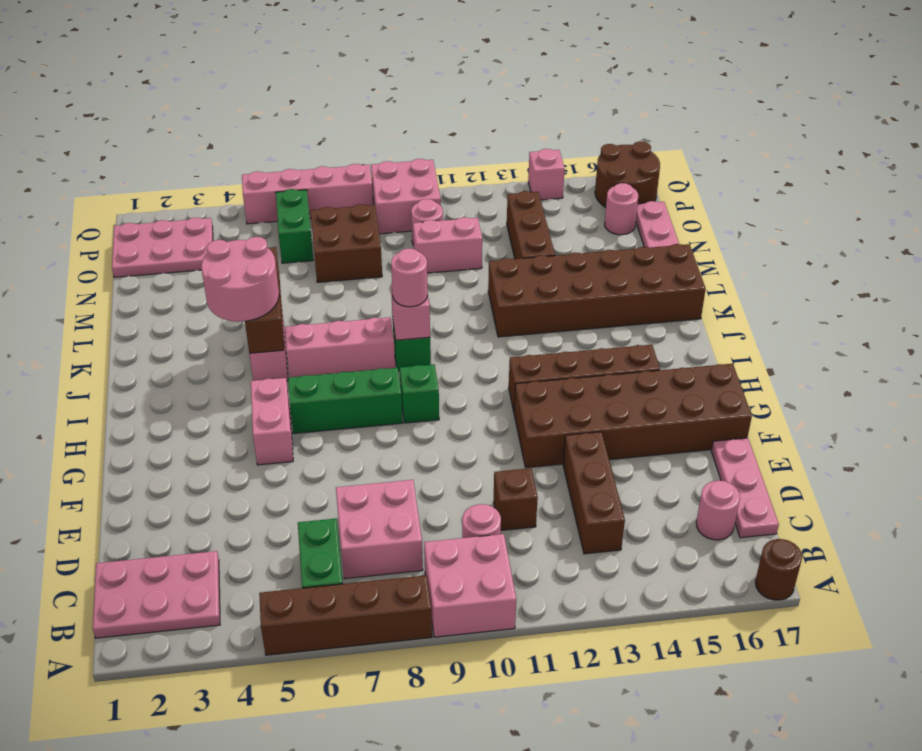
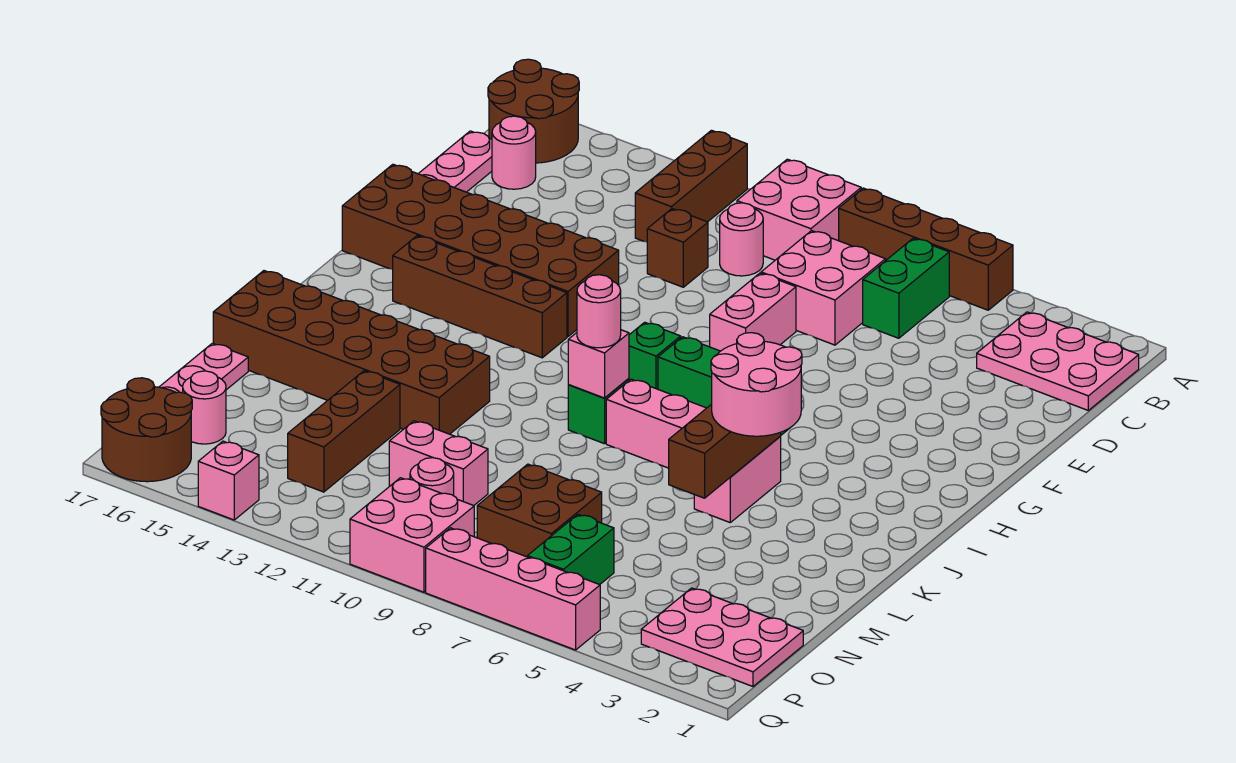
brown 1x1 round brick [755,539,802,600] -> brown 2x2 round brick [488,59,579,163]
brown 1x3 brick [563,432,625,554] -> brown 1x3 brick moved to [635,130,747,242]
pink 1x2 brick [251,378,293,465] -> pink 1x2 brick moved to [710,273,796,351]

